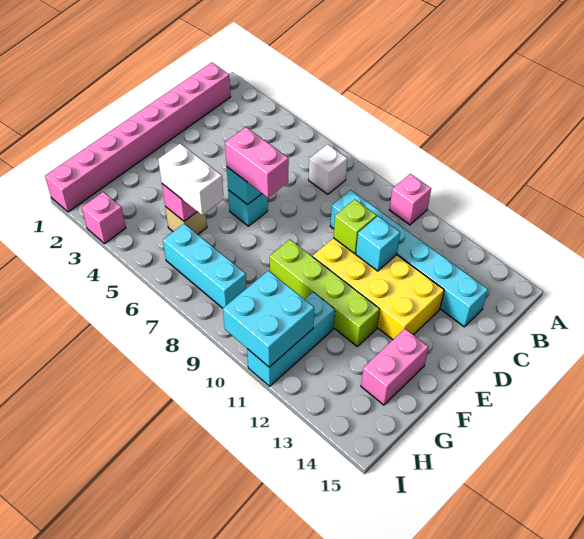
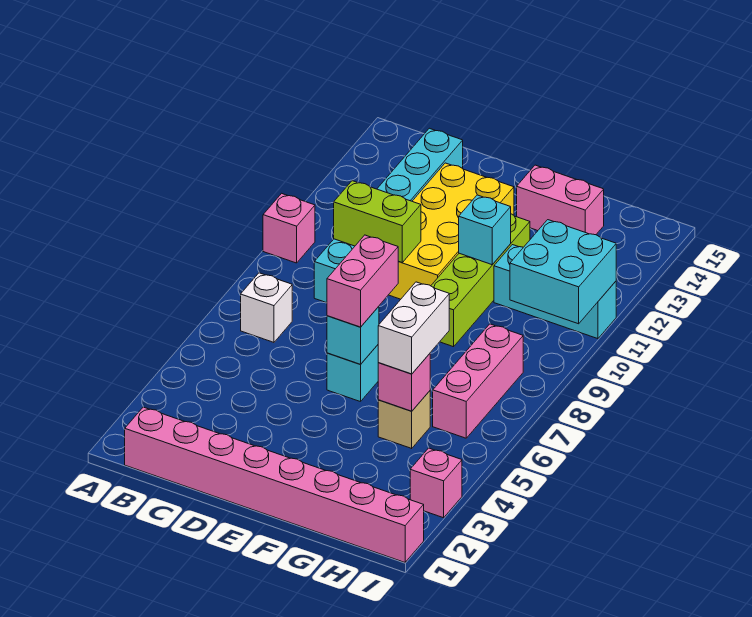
lime 1x1 brick [334,199,377,254] -> lime 1x2 brick [334,181,421,262]
cyan 1x1 brick [356,216,400,271] -> cyan 1x1 brick moved to [459,195,511,265]
cyan 1x3 brick [163,224,247,308] -> pink 1x3 brick [433,324,523,438]

